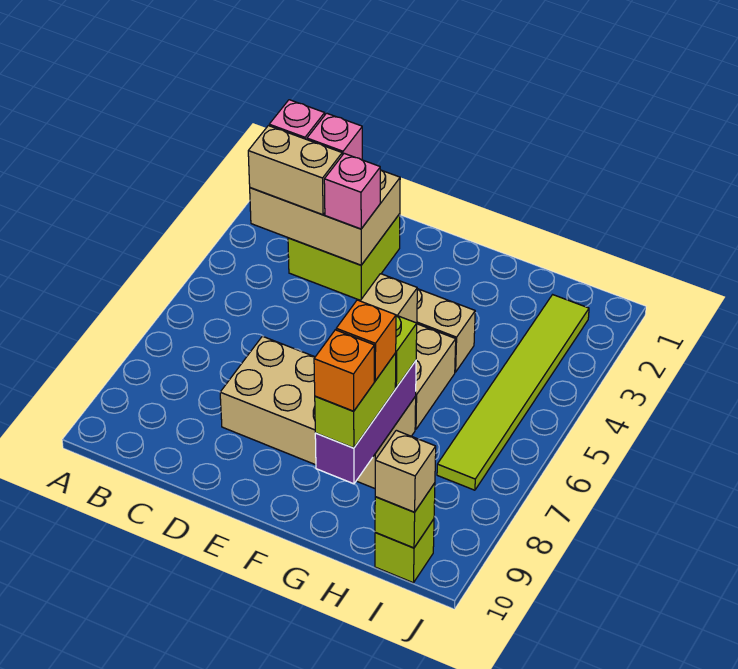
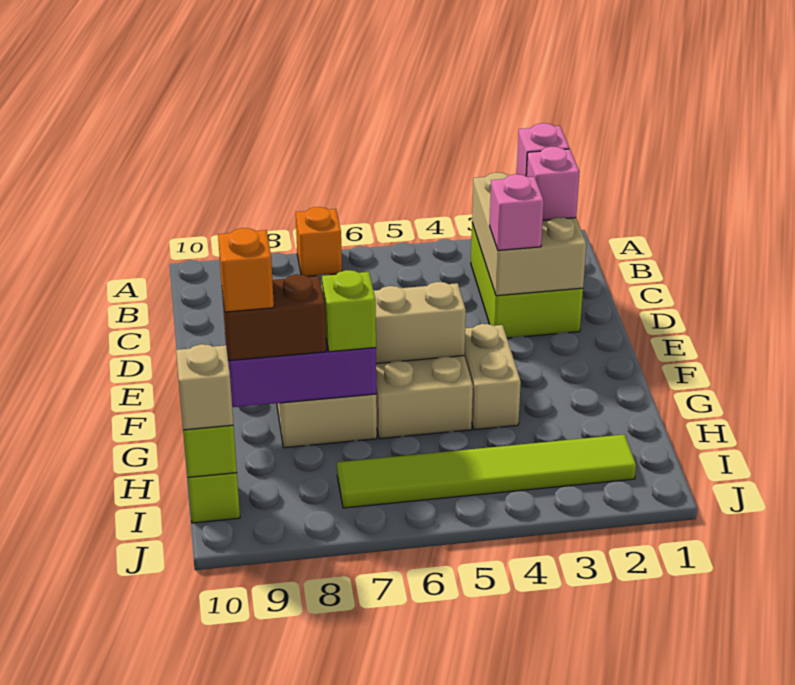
tan 1x2 brick [248,126,342,215] -> none
lime 2x2 brick [288,214,400,300] -> lime 2x3 brick [471,223,583,338]
lime 1x2 brick [315,353,396,448] -> brown 1x2 brick [222,274,326,361]
orange 1x1 brick [336,300,396,381] -> orange 1x1 brick moved to [296,207,342,276]

